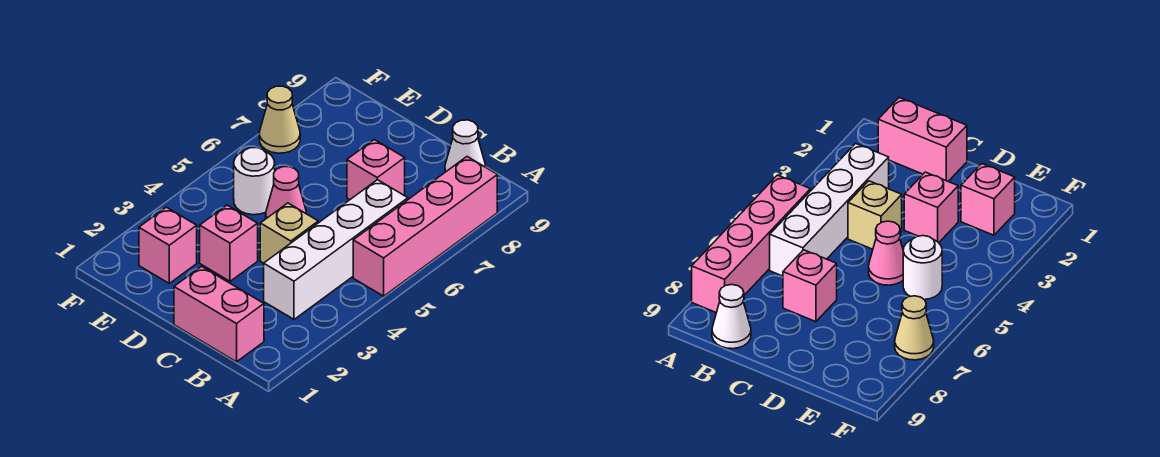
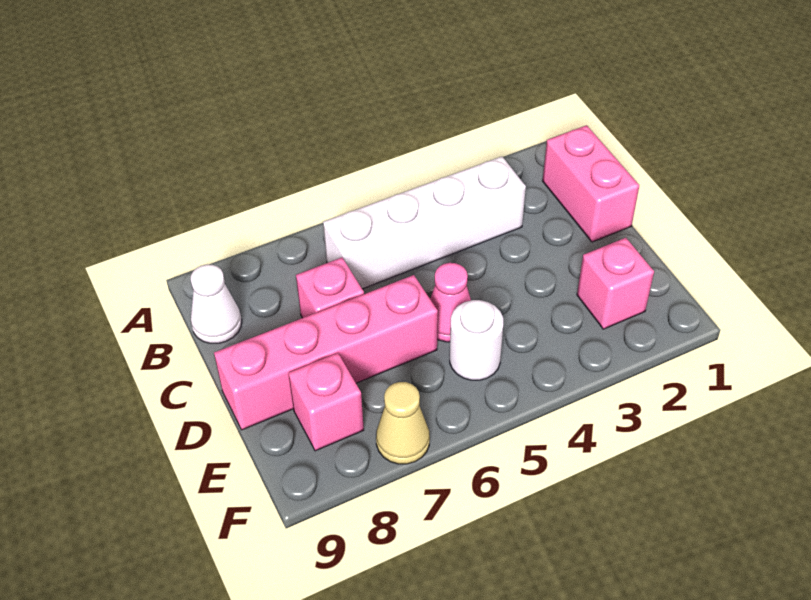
pink 1x4 brick [353,157,497,296] -> pink 1x4 brick moved to [214,275,438,430]
tan 1x1 brick [260,203,318,263] -> none
pink 1x1 brick [200,205,258,281] -> pink 1x1 brick moved to [288,353,364,451]

